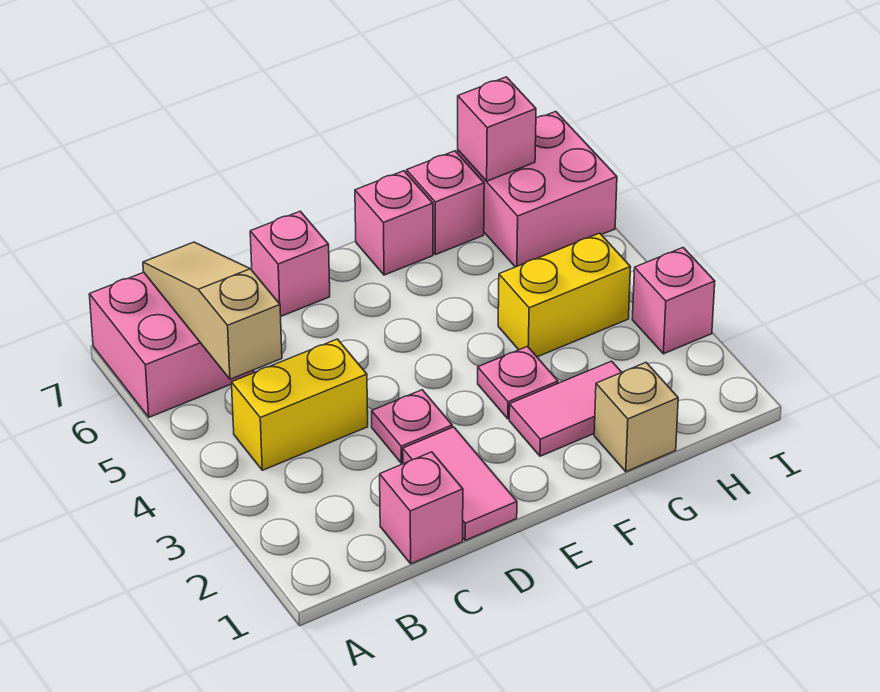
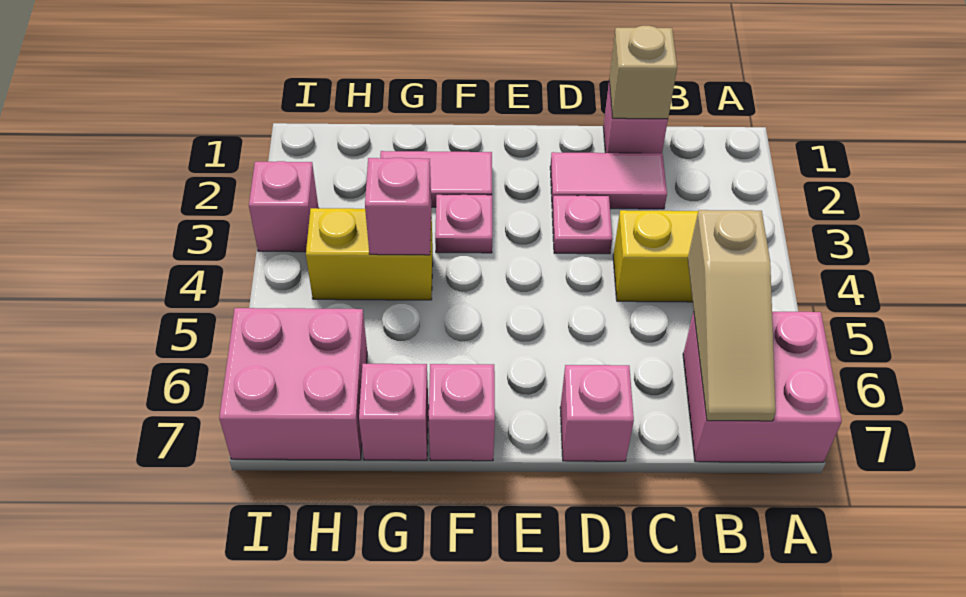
pink 1x2 tile [403,427,517,540] -> pink 1x2 tile turned to [550,152,667,209]
tan 1x1 brick [594,363,678,472] -> tan 1x1 brick moved to [609,26,677,119]
pink 1x1 brick [458,77,536,181] -> pink 1x1 brick moved to [365,158,431,255]

